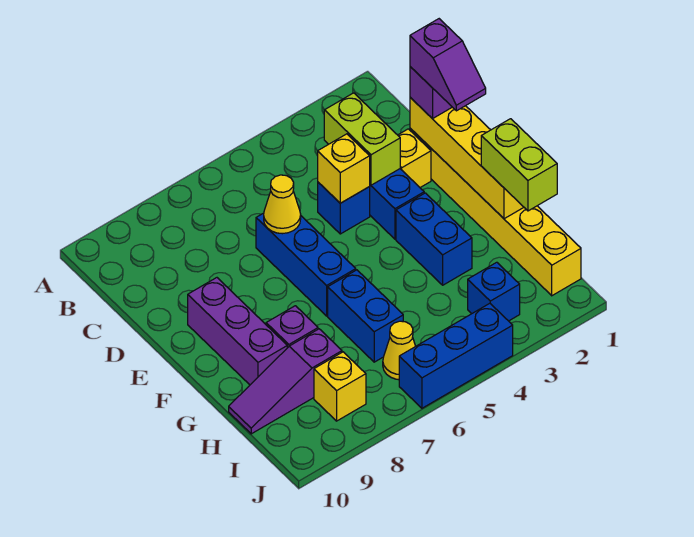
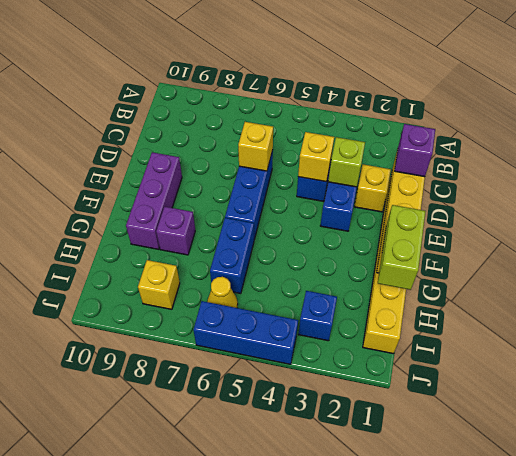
lime 1x2 brick [324,93,400,185] -> lime 1x1 brick [328,137,365,187]
purple 1x2 slope [410,19,486,111] -> none
yellow 1x1 cone [264,175,301,234] -> yellow 1x1 brick [238,122,273,171]
blue 1x2 brick [396,193,472,285] -> none
purple 1x3 slope [229,329,342,434] -> none

